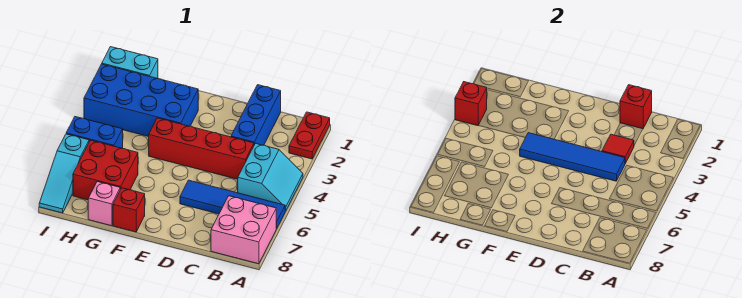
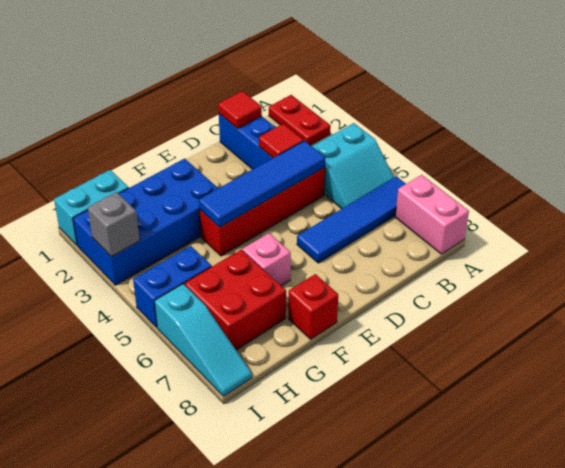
cyan 2x2 slope [238,143,303,211] -> cyan 2x2 slope turned to [312,123,394,209]
pink 2x2 brick [211,196,276,264] -> pink 1x2 brick [395,175,469,254]
red 1x1 brick [620,85,652,129] -> red 1x1 tile [218,91,262,129]
pink 1x1 brick [88,182,120,226] -> pink 1x1 brick moved to [243,233,291,286]
red 1x1 brick [455,82,487,126] -> grey 1x1 brick [88,192,140,257]

